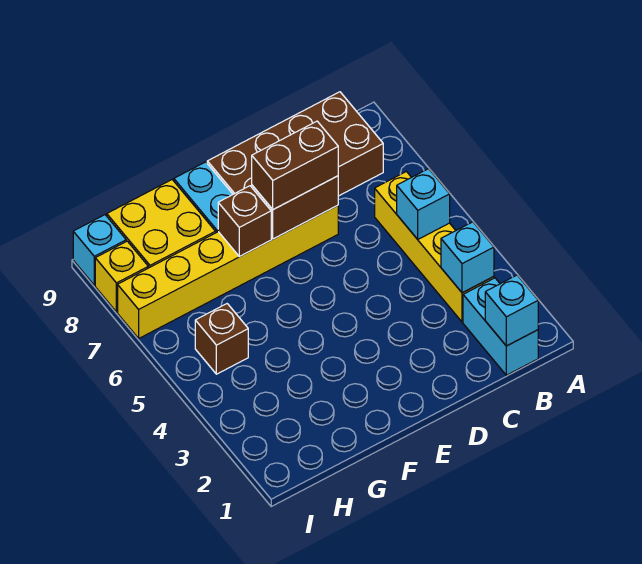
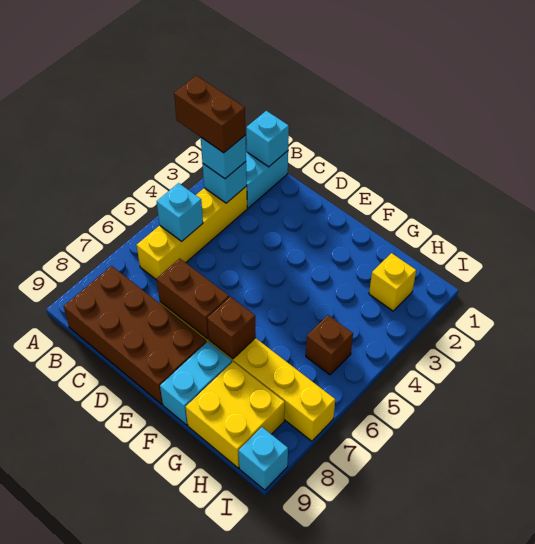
none -> cyan 1x1 brick [201,136,246,179]
brown 1x2 brick [252,121,338,210] -> brown 1x2 brick moved to [174,76,245,153]
yellow 1x1 brick [95,241,148,312] -> yellow 1x1 brick moved to [369,253,416,311]

